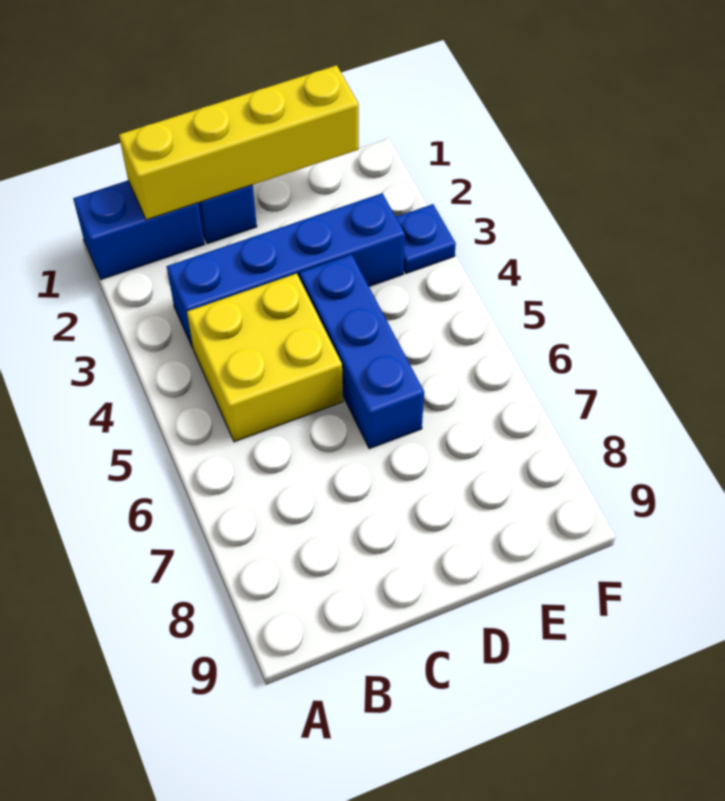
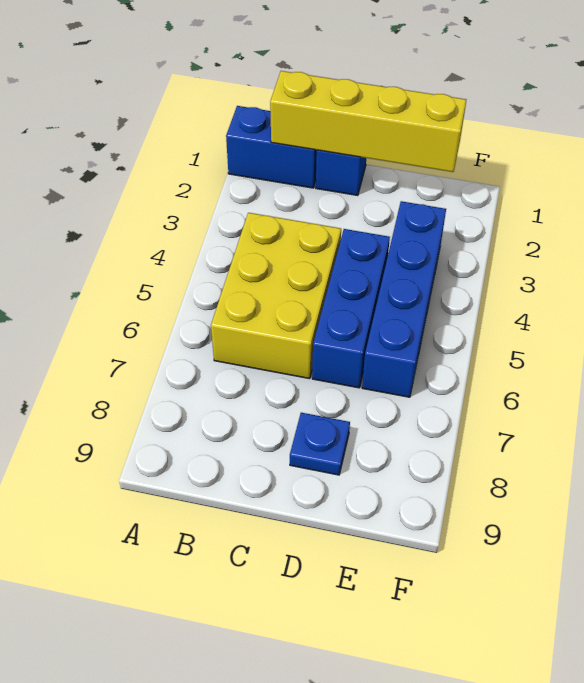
blue 1x4 brick [167,193,405,348] -> blue 1x4 brick turned to [362,201,446,397]
yellow 2x2 brick [187,274,343,442] -> yellow 2x3 brick [211,213,341,379]
blue 1x1 plate [396,204,456,273] -> blue 1x1 plate moved to [290,413,350,475]

